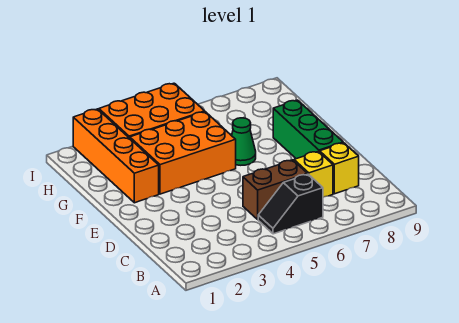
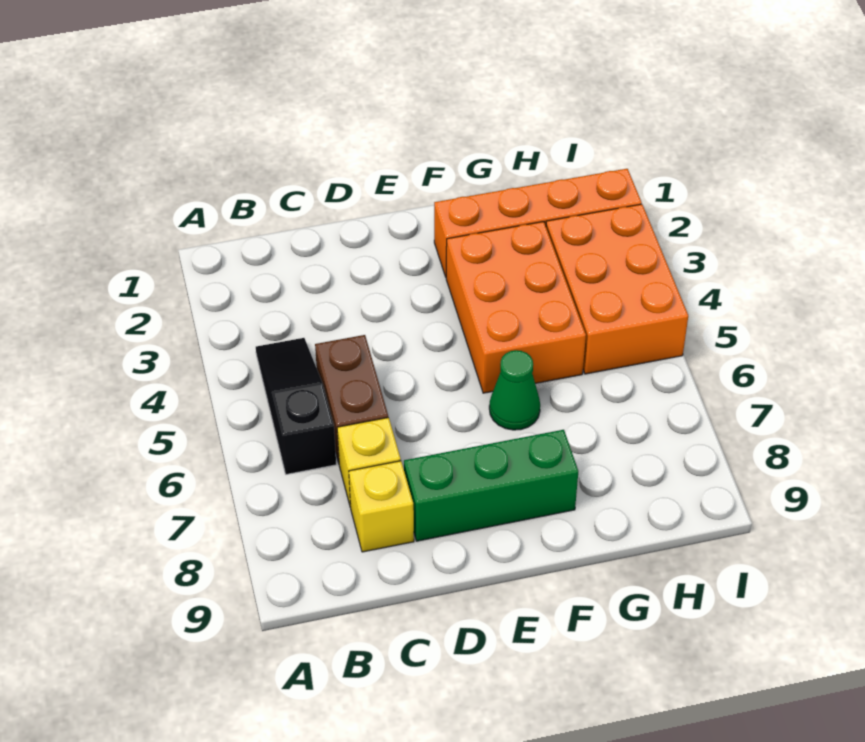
black 1x2 slope [258,174,323,234] -> black 1x3 slope [256,338,336,474]

